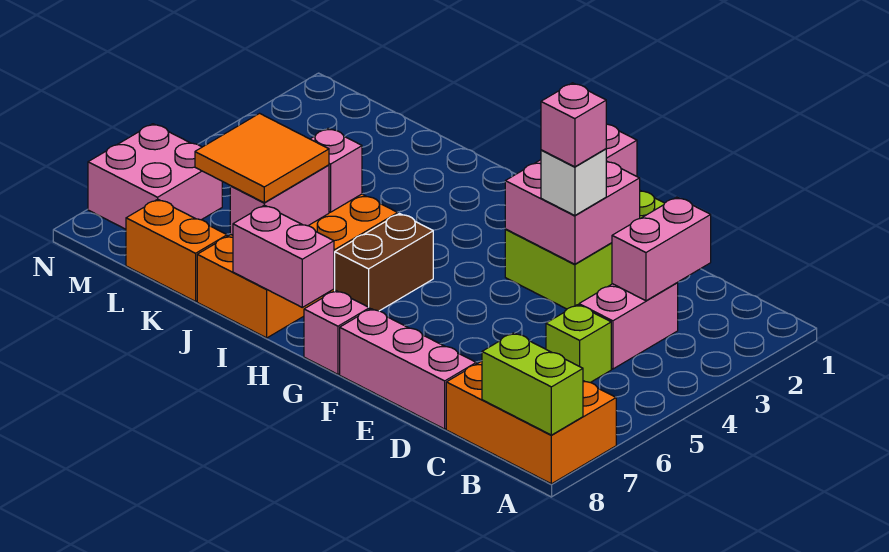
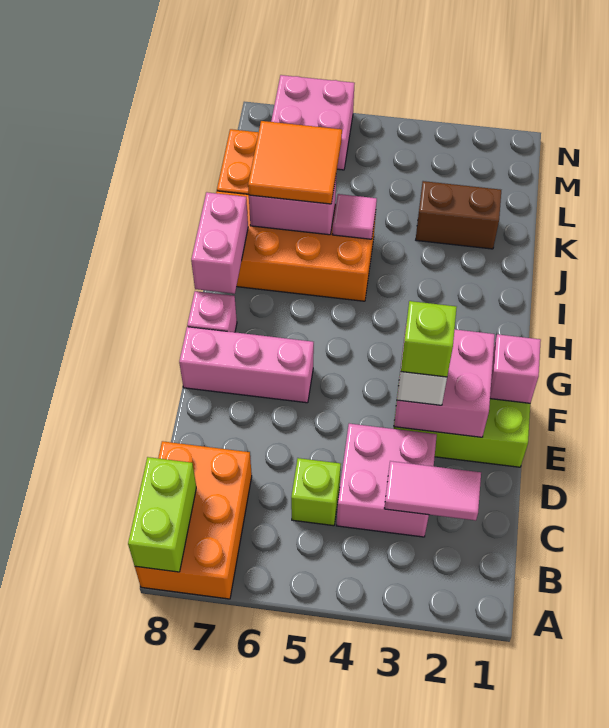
pink 1x2 brick [612,197,711,301] -> pink 1x2 tile [384,461,481,520]
pink 1x2 brick [579,283,678,369] -> pink 2x2 brick [337,424,437,537]
pink 1x3 brick [340,309,476,429] -> pink 1x3 brick turned to [179,327,314,403]
pink 1x1 brick [541,83,606,167] -> lime 1x1 brick [401,301,457,377]
brown 1x2 brick [335,214,433,311] -> brown 1x2 brick moved to [416,181,501,249]
pink 1x1 brick [311,128,362,212] -> pink 1x1 tile [332,194,377,239]

